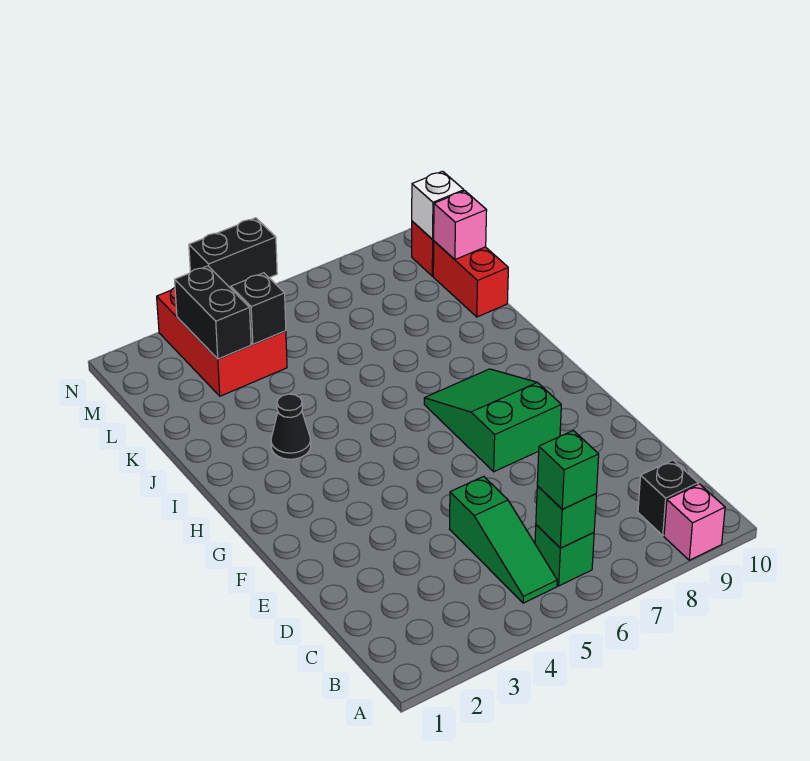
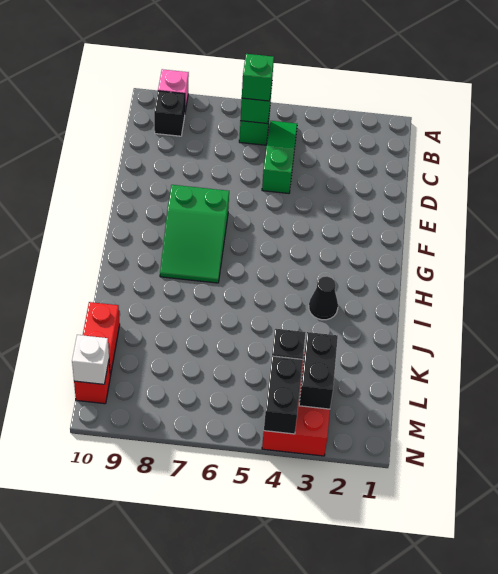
pink 1x1 brick [433,191,487,259] -> none
black 1x2 brick [189,218,277,288] -> black 1x2 brick turned to [264,356,303,434]

